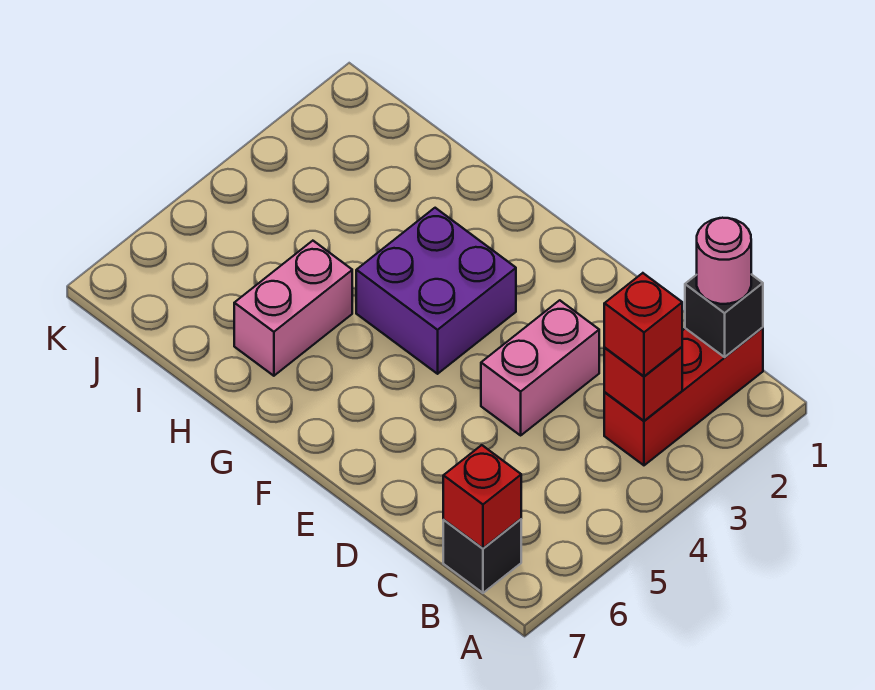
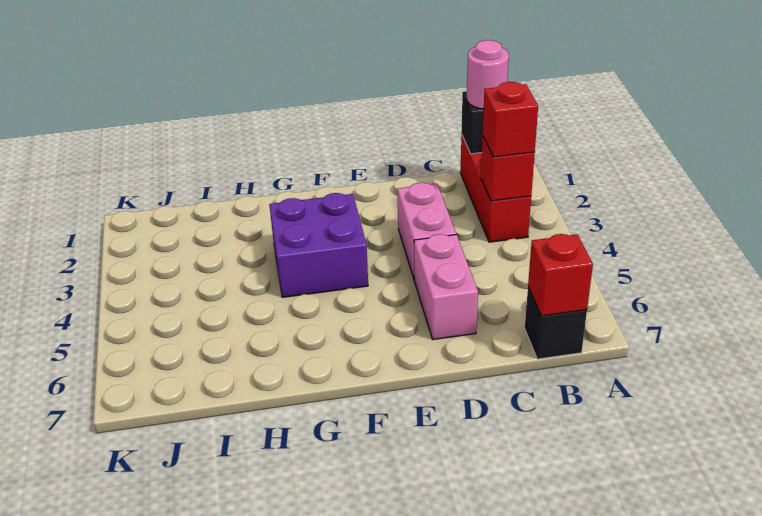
pink 1x2 brick [234,241,352,376] -> pink 1x2 brick moved to [414,234,478,340]

